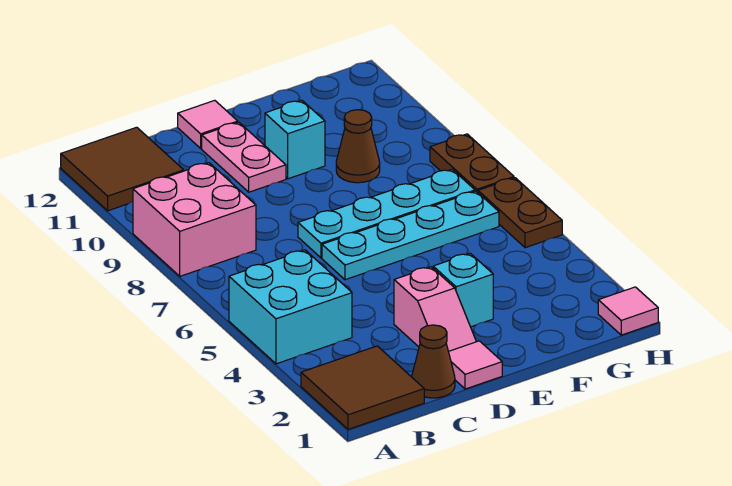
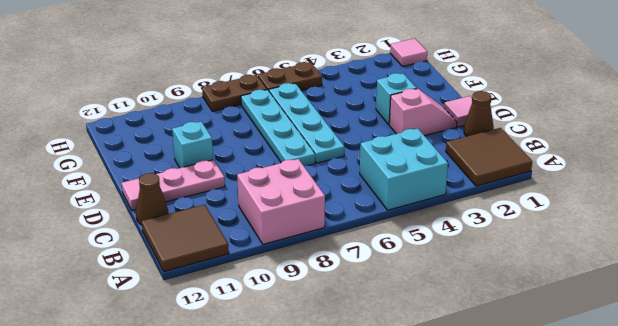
brown 1x1 cone [336,110,380,183] -> brown 1x1 cone moved to [136,173,168,225]

